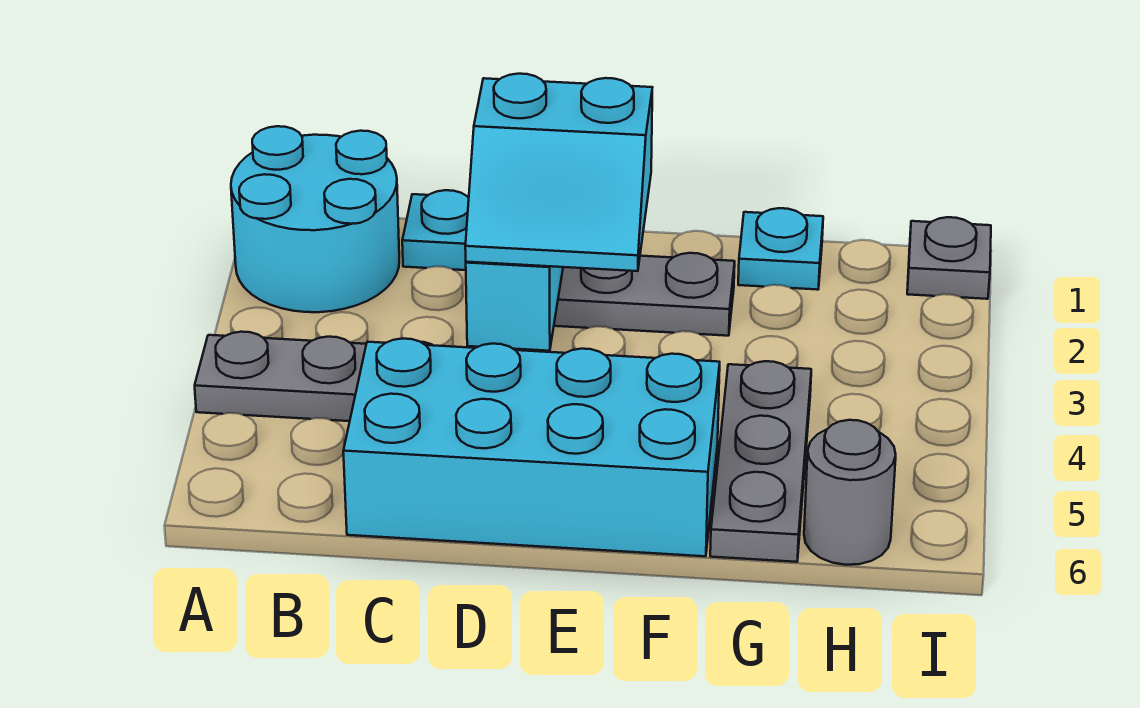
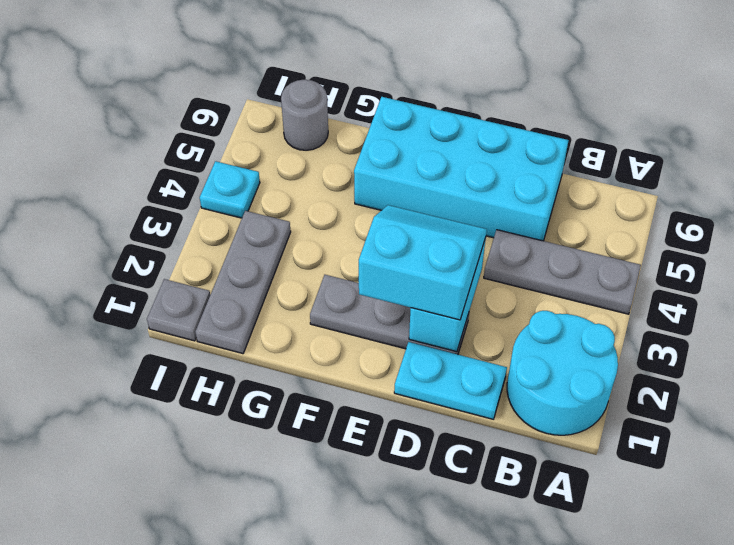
cyan 1x1 plate [738,208,823,290] -> cyan 1x1 plate moved to [200,161,260,218]
grey 1x3 plate [710,361,811,562] -> grey 1x3 plate moved to [195,211,291,354]

